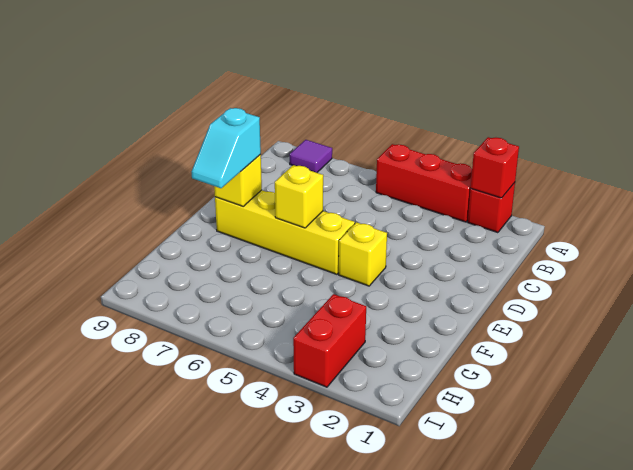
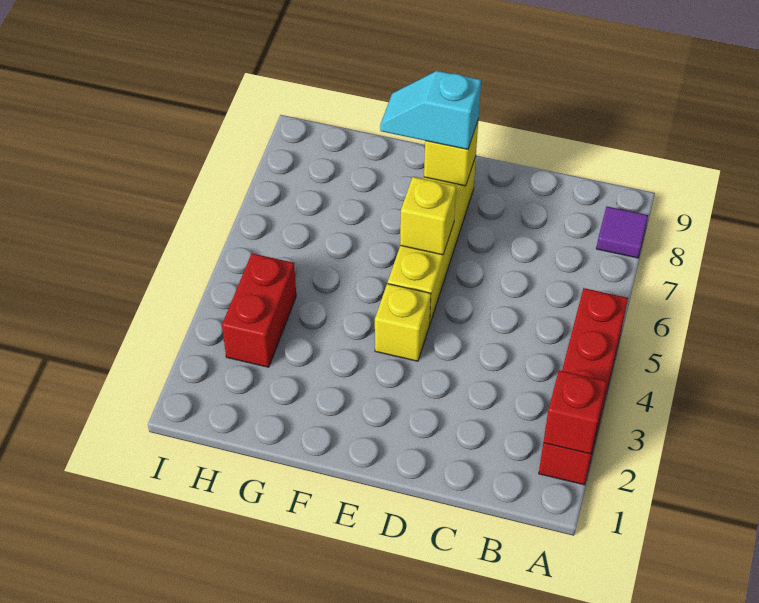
red 1x2 brick [293,294,366,387] -> red 1x2 brick turned to [222,253,296,367]

